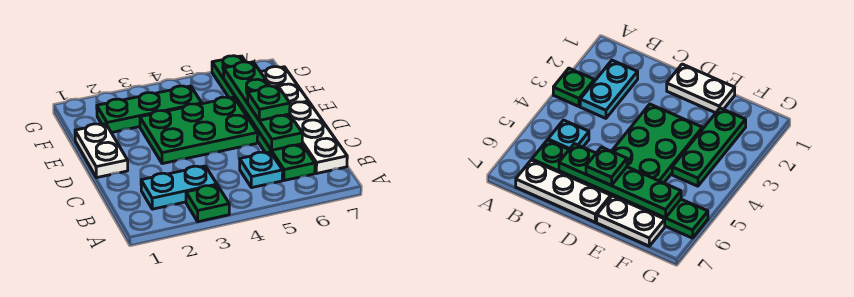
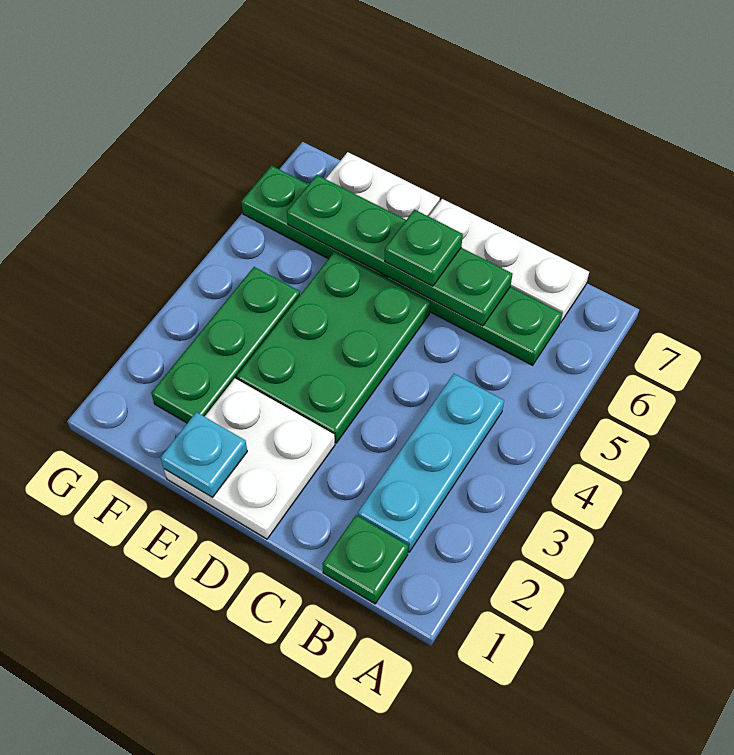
green 1x1 plate [186,185,229,222] -> green 1x1 plate moved to [322,515,408,604]
cyan 1x2 plate [141,166,217,209] -> cyan 1x3 plate [358,374,504,552]
cyan 1x1 plate [240,152,283,188] -> cyan 1x1 plate moved to [160,412,247,498]
white 1x2 plate [75,124,128,178] -> white 2x2 plate [164,379,335,539]

